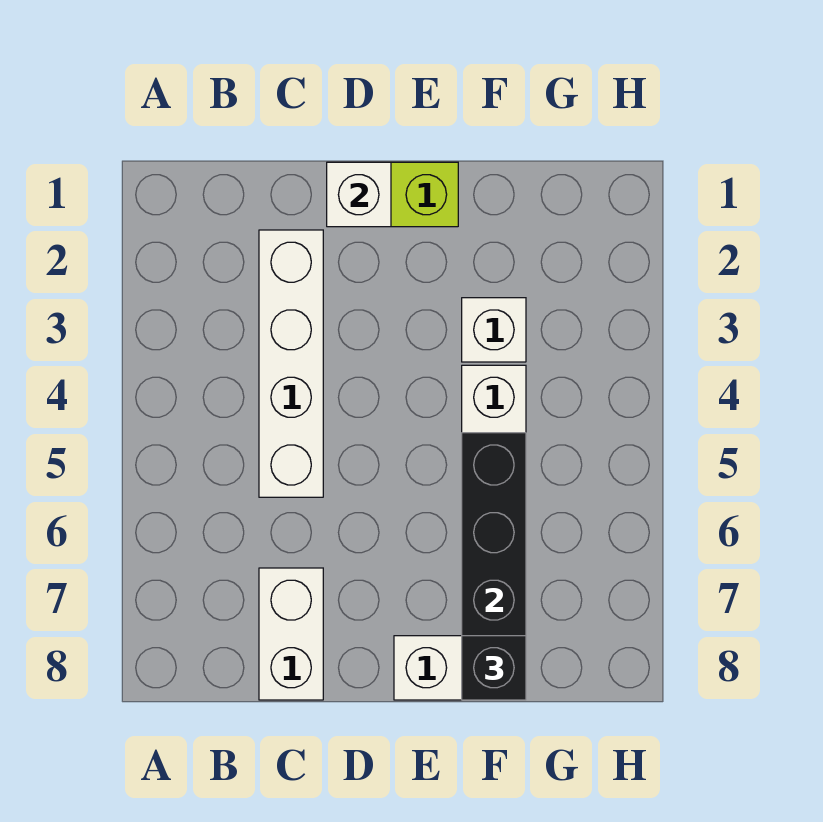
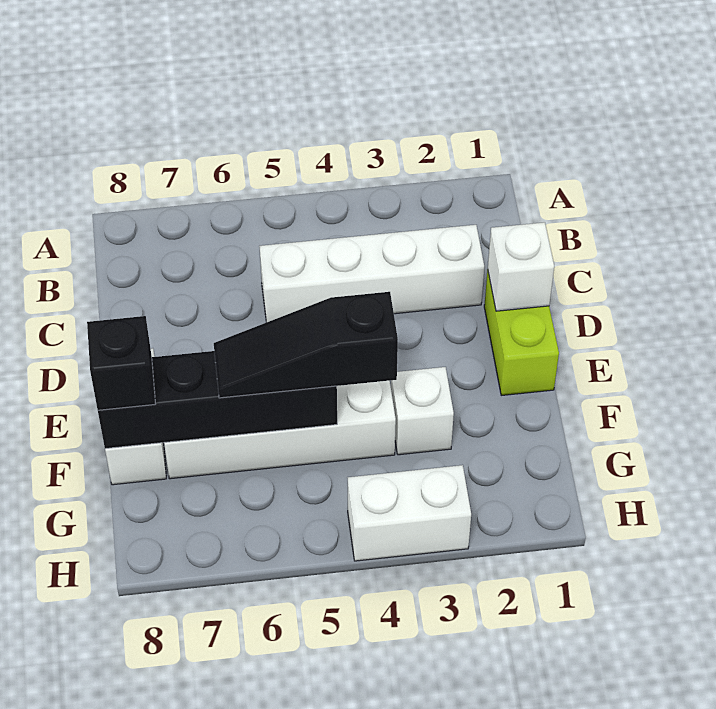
white 1x2 brick [259,568,323,700] -> white 1x2 brick moved to [348,465,471,561]
none -> black 1x3 slope [214,292,398,398]

